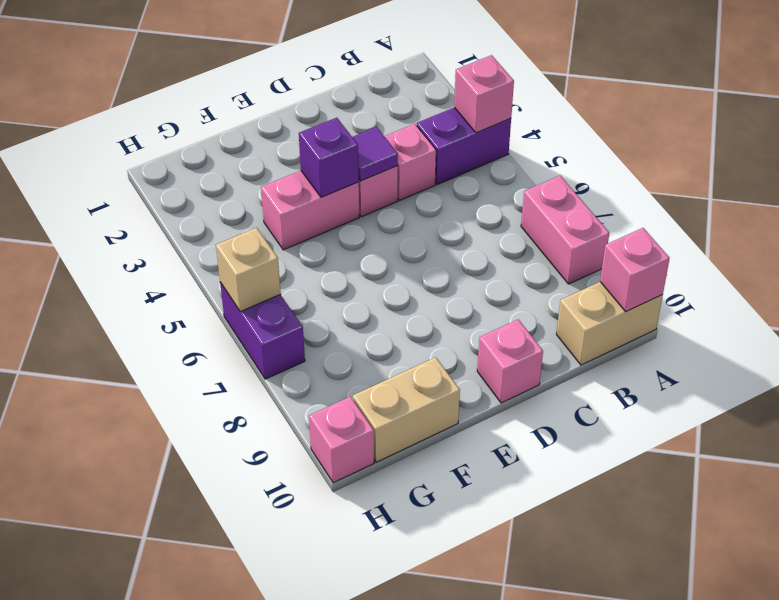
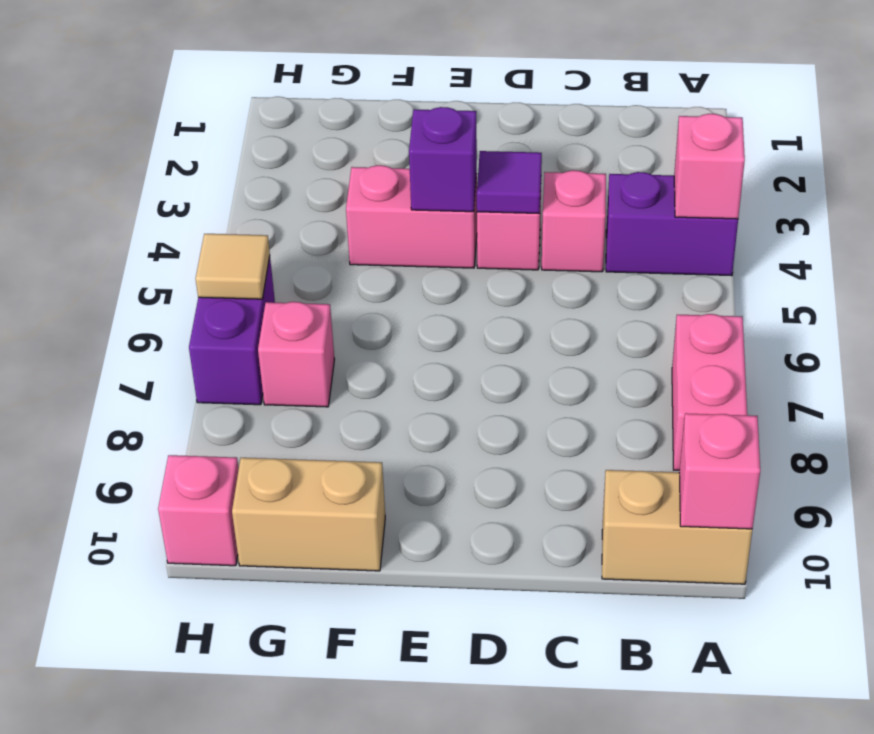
pink 1x1 brick [477,320,543,403] -> pink 1x1 brick moved to [258,302,335,407]
tan 1x1 brick [216,228,281,312] -> tan 1x1 tile [196,234,270,299]

